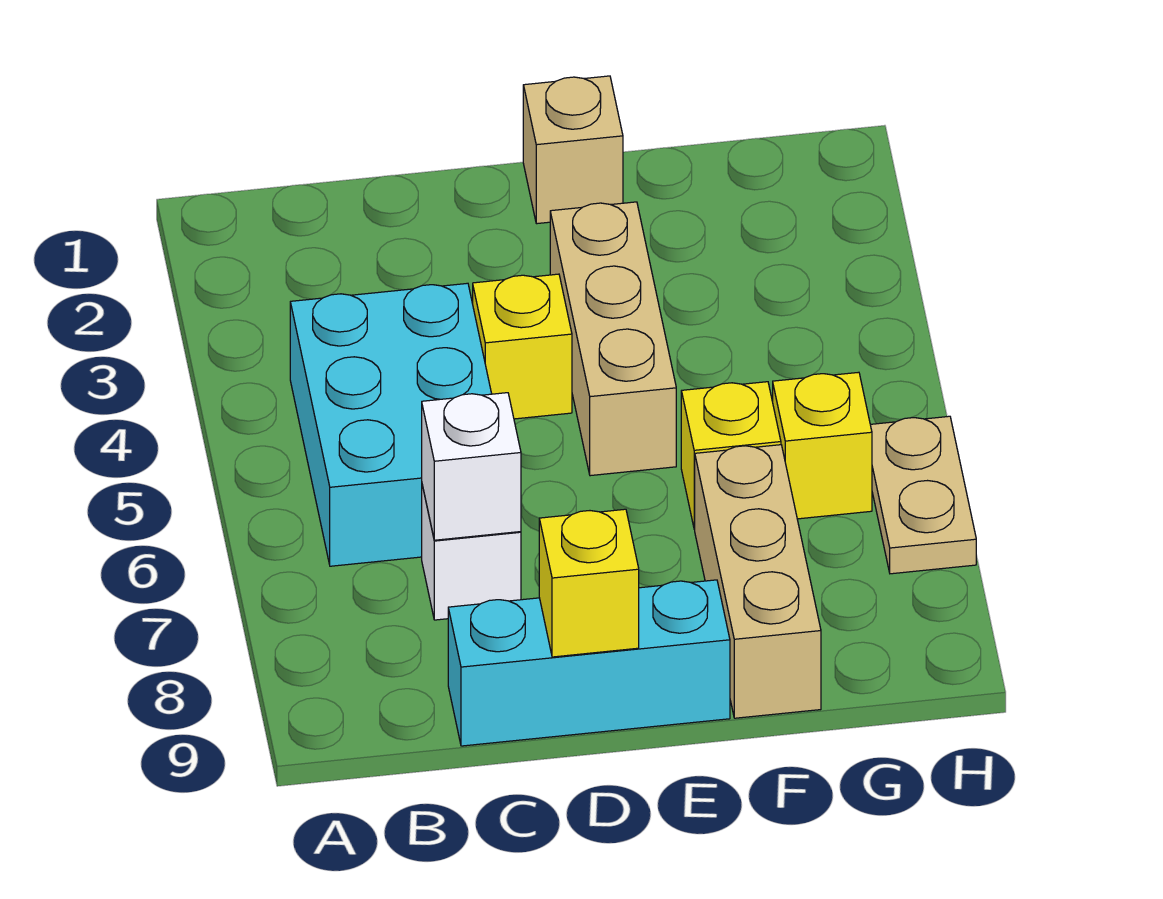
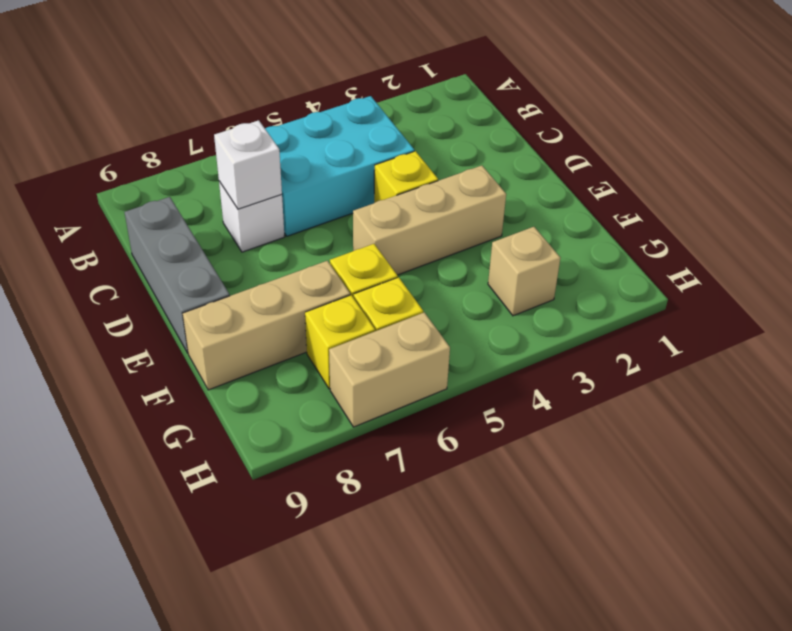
cyan 1x3 brick [448,580,730,746] -> grey 1x3 brick [125,197,230,353]
yellow 1x1 brick [539,509,639,657] -> yellow 1x1 brick moved to [305,295,375,389]
tan 1x1 brick [523,76,623,224] -> tan 1x1 brick moved to [488,227,561,316]
tan 1x2 plate [870,416,976,574] -> tan 1x2 brick [329,312,450,427]

